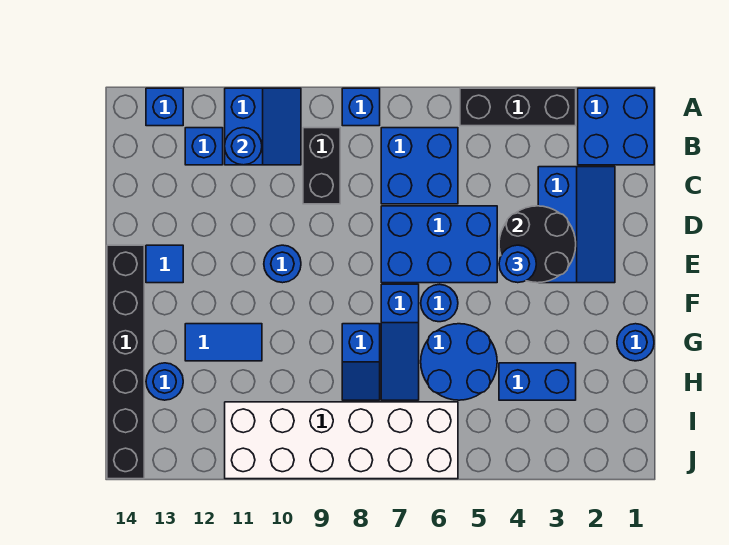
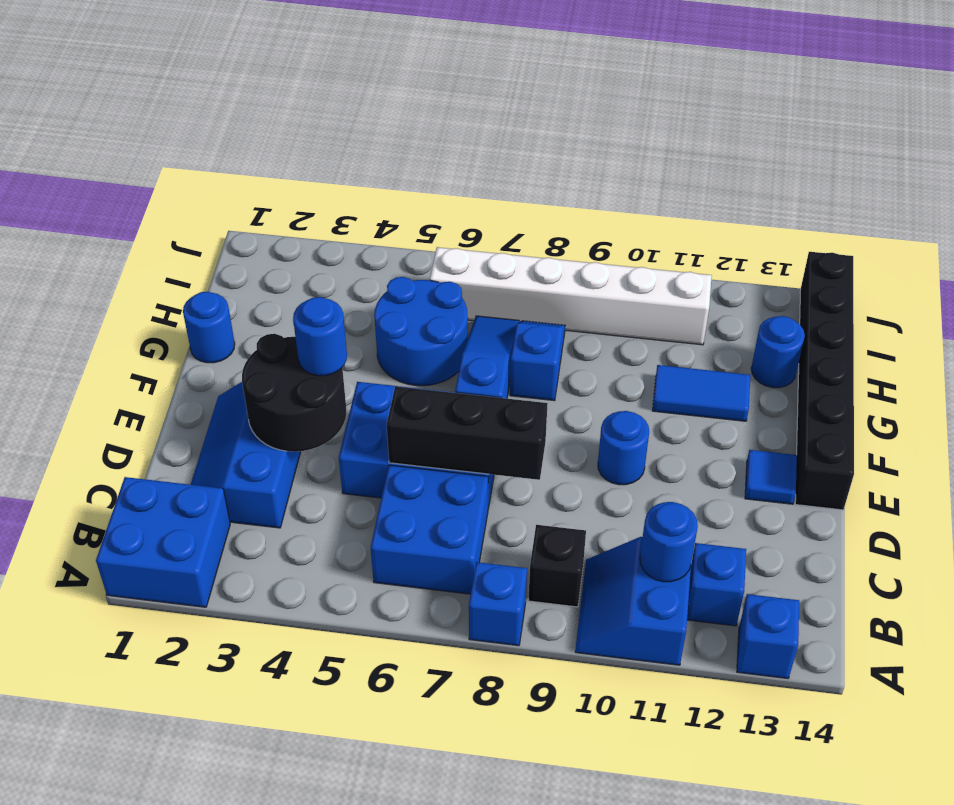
black 1x3 brick [460,88,576,126] -> black 1x3 brick moved to [387,386,548,480]
black 1x2 brick [303,128,340,204] -> black 1x1 brick [528,525,586,607]
blue 1x1 round brick [421,284,458,322] -> none
blue 1x2 brick [499,363,576,400] -> none
white 2x6 brick [225,402,458,479] -> white 1x6 brick [430,247,712,345]

